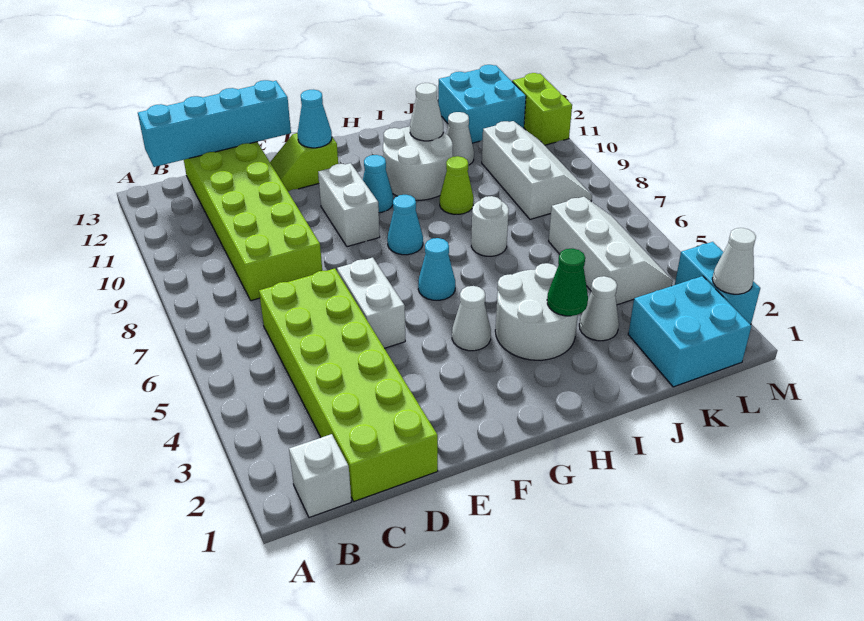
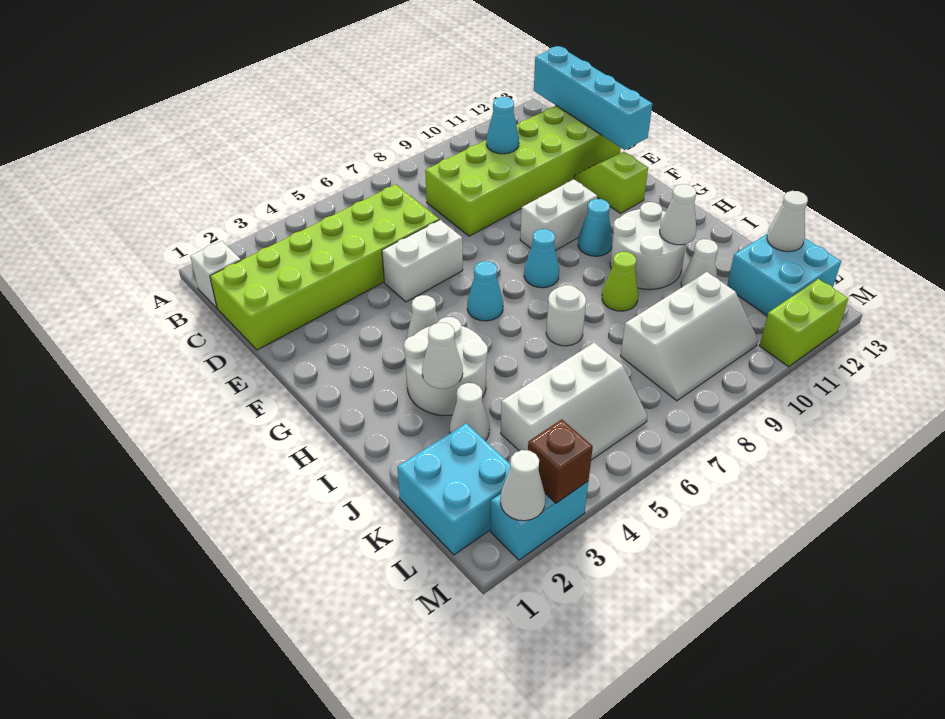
cyan 1x1 cone [297,90,332,148] -> cyan 1x1 cone moved to [486,97,519,154]
green 1x1 cone [547,249,588,316] -> white 1x1 cone [422,323,463,389]
none -> white 1x1 cone [767,191,808,252]
none -> brown 1x1 brick [528,419,593,503]

